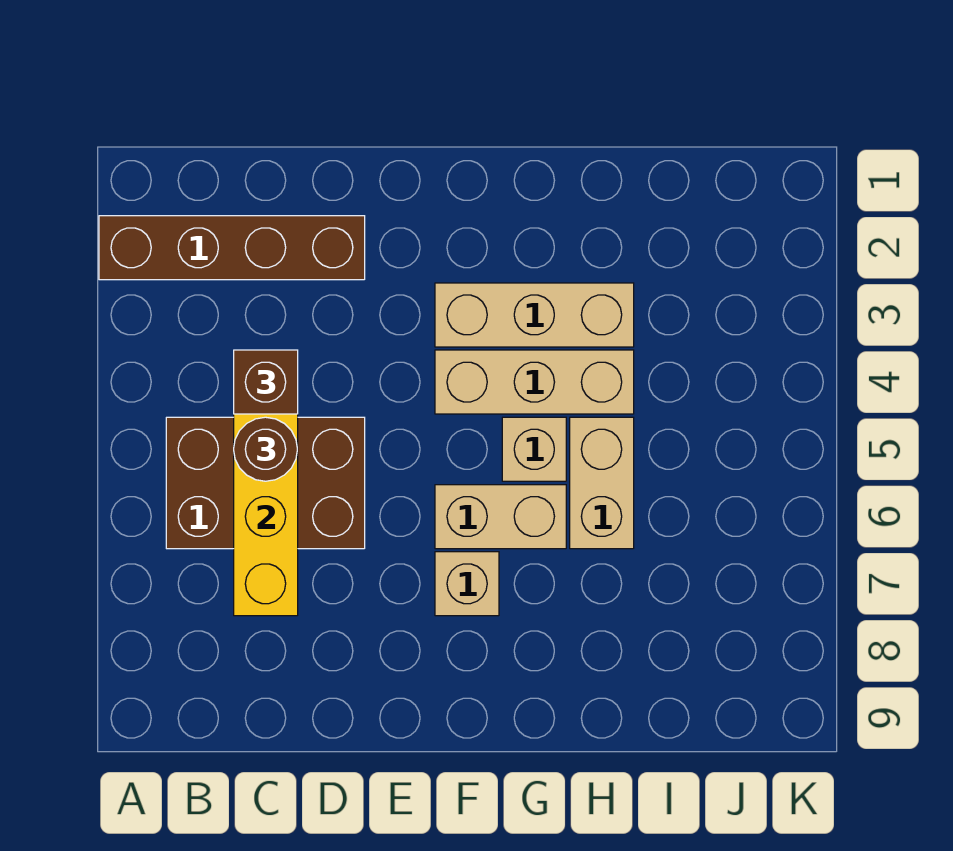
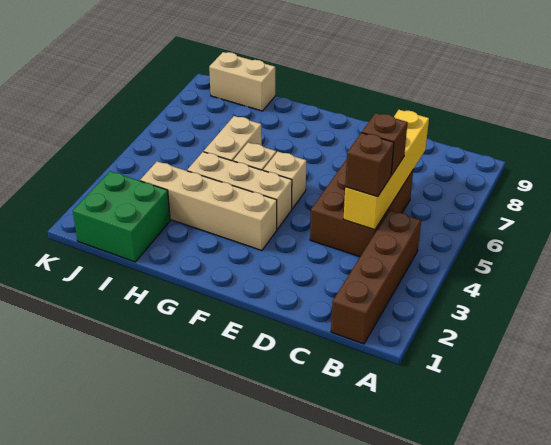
brown 1x4 brick [99,216,365,280] -> brown 1x4 brick turned to [331,210,421,344]
brown 2x3 brick [166,417,365,549] -> brown 2x3 brick turned to [310,159,413,257]
brown 1x1 round brick [234,417,297,481] -> brown 1x1 brick [362,113,408,175]
tan 1x3 brick [435,283,634,347] -> tan 1x4 brick [140,161,277,251]
tan 1x2 brick [435,485,566,549] -> tan 1x2 brick moved to [209,52,275,111]
tan 1x1 brick [435,552,499,616] -> tan 1x1 brick moved to [263,152,306,209]
none -> green 2x2 brick [73,171,170,262]

